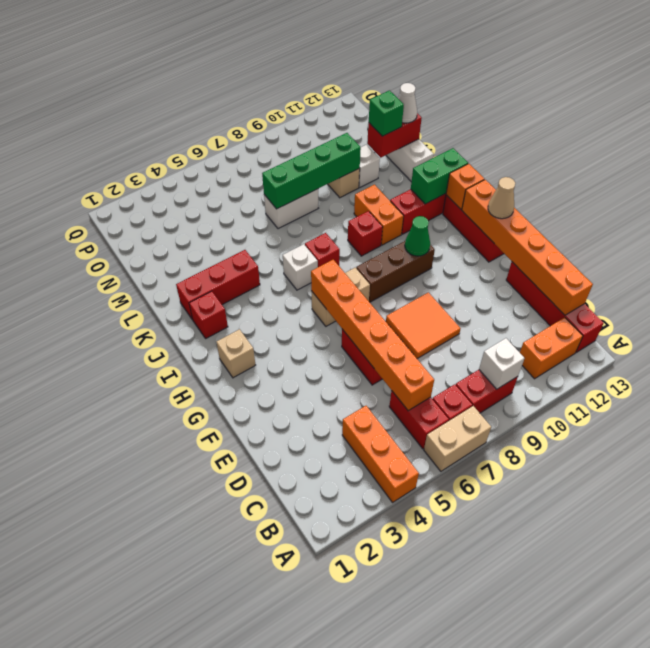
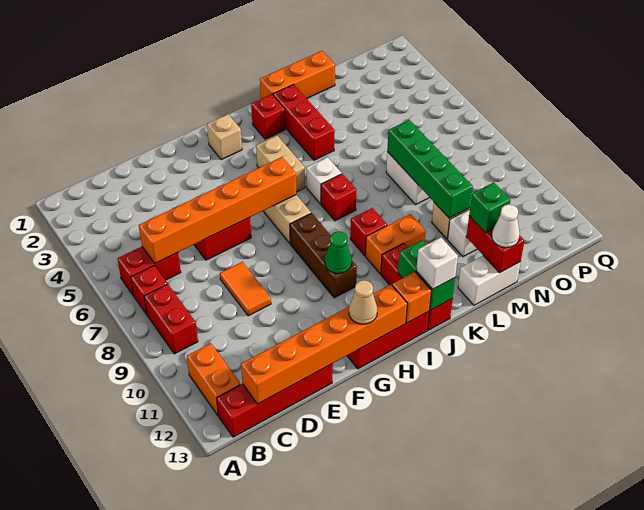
orange 1x3 brick [342,406,419,502] -> orange 1x3 brick moved to [260,51,335,99]
tan 1x2 brick [424,406,491,471] -> tan 1x2 brick moved to [256,136,305,192]
white 1x1 brick [479,338,525,389] -> white 1x1 brick moved to [416,238,458,289]
orange 2x2 tile [386,292,461,358] -> orange 1x2 tile [220,262,271,316]

